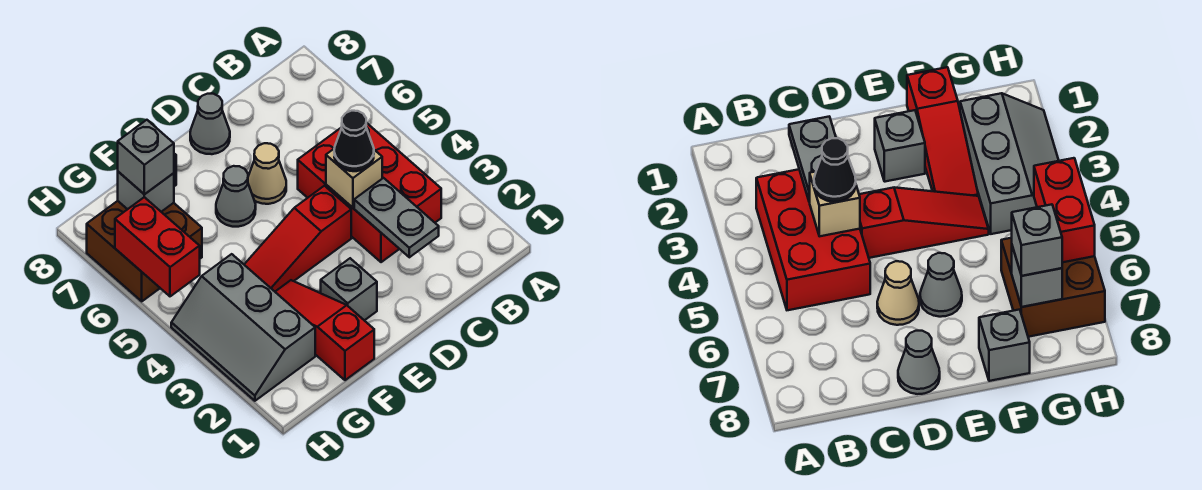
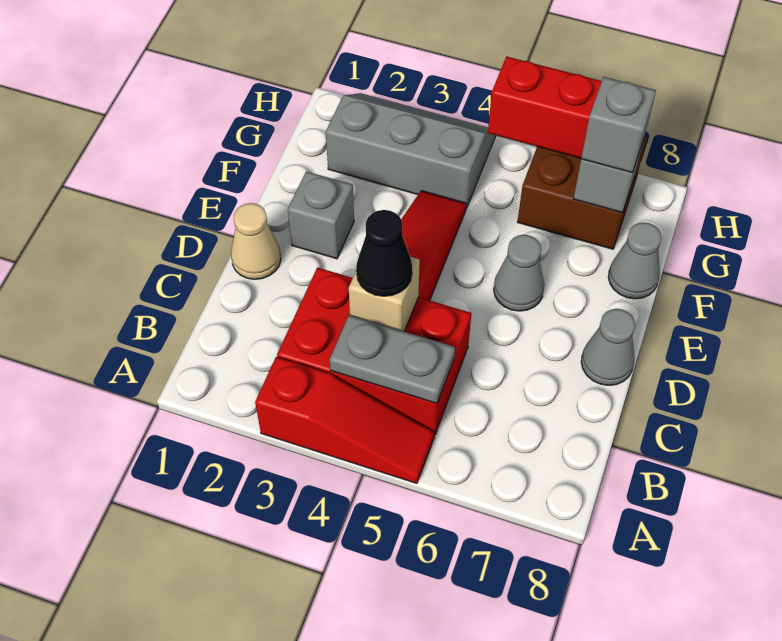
grey 1x2 plate [354,178,439,257] -> grey 1x2 plate moved to [330,315,455,404]
tan 1x1 cone [248,143,286,204] -> tan 1x1 cone moved to [231,203,281,279]
red 1x3 slope [275,280,374,380] -> red 1x3 slope moved to [255,357,435,483]
grey 1x1 brick [979,310,1030,381] -> grey 1x1 cone [608,222,661,299]

